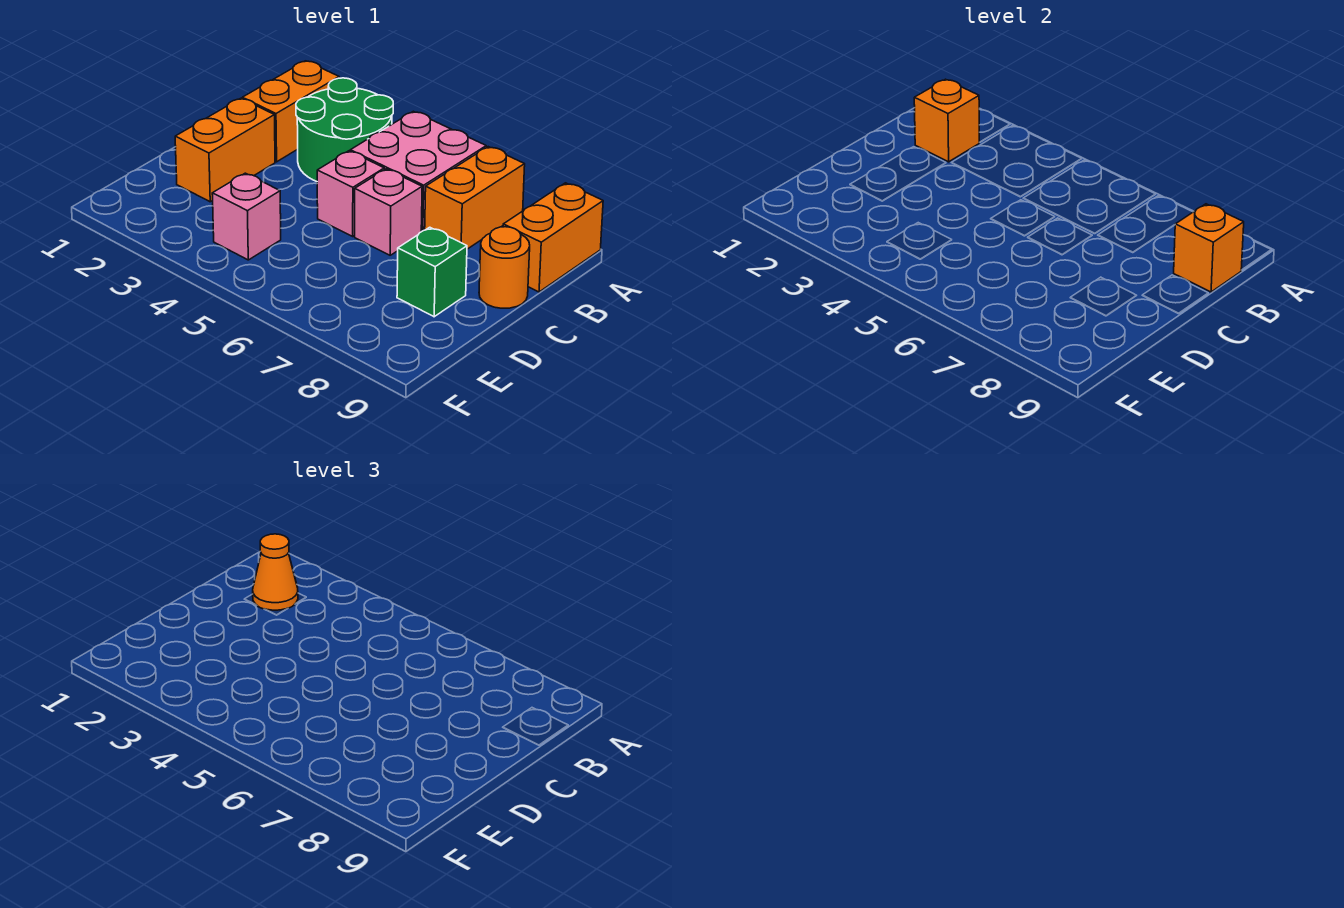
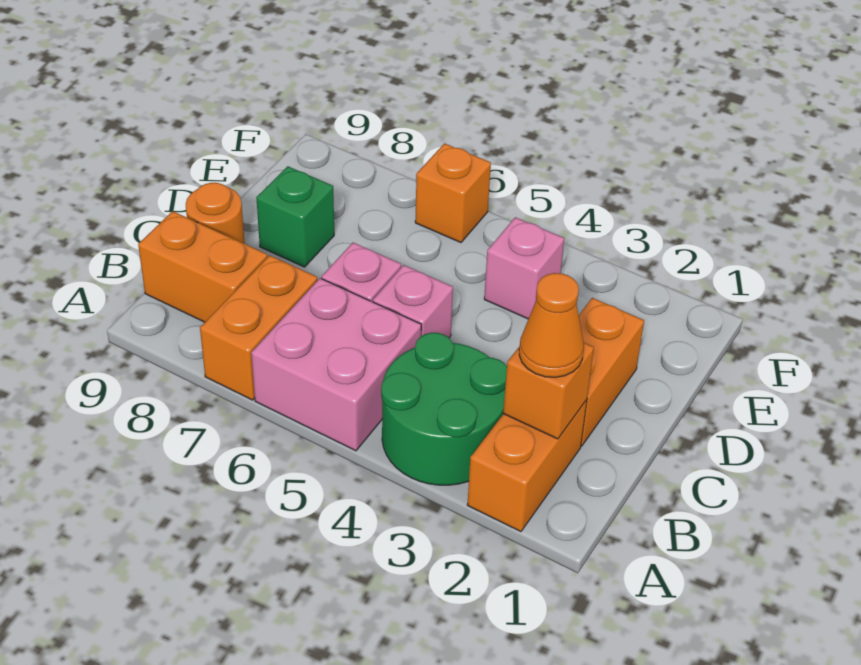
orange 1x2 brick [503,183,603,292] -> orange 1x2 brick turned to [138,211,267,322]
orange 1x1 brick [1174,204,1244,292] -> orange 1x1 brick moved to [415,143,491,243]

